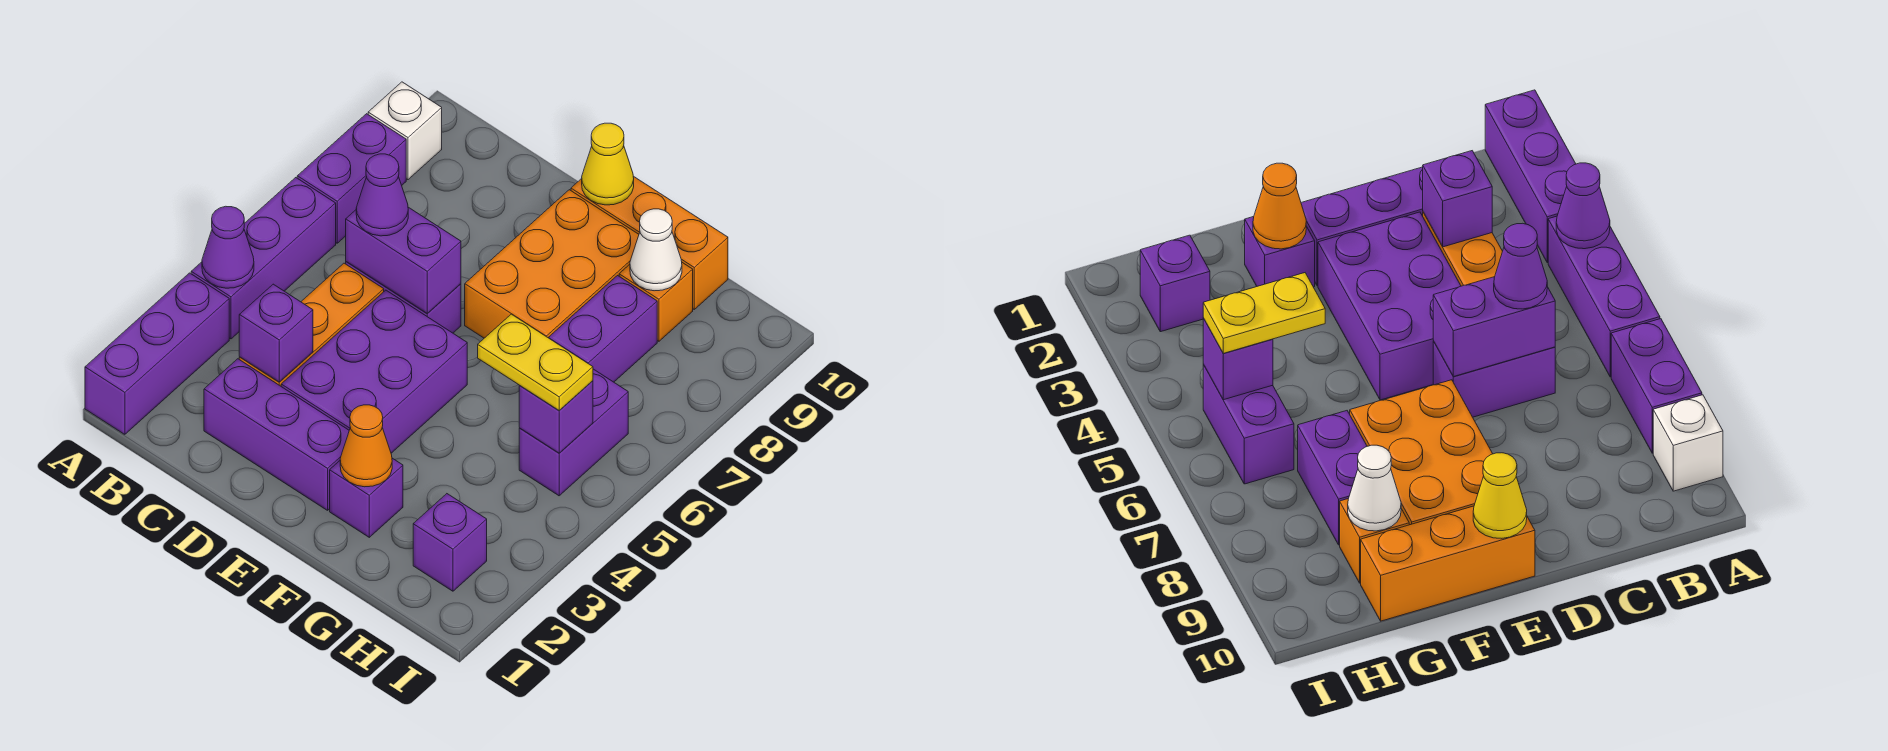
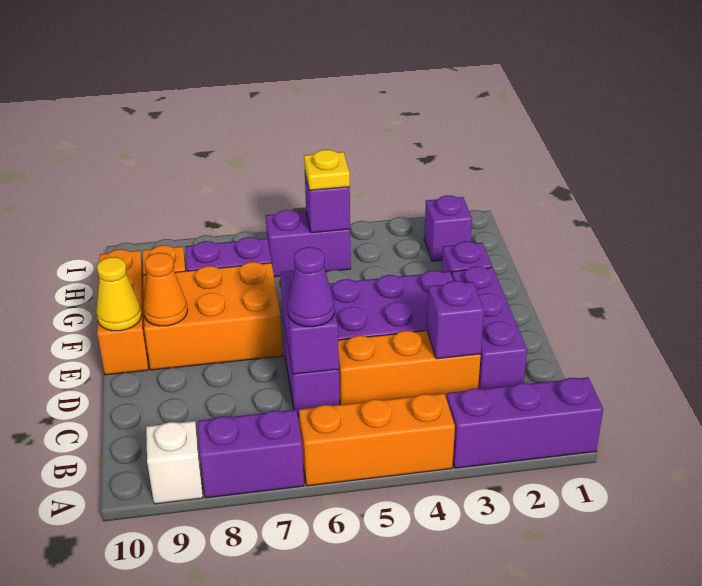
purple 1x3 brick [191,178,336,339] -> orange 1x3 brick [299,393,455,486]
purple 1x1 cone [202,206,254,288] -> none
orange 1x1 cone [340,405,392,487] -> orange 1x1 cone moved to [143,253,188,326]
yellow 1x2 plate [478,314,593,411] -> yellow 1x1 plate [304,150,350,190]
white 1x1 cone [630,209,682,291] -> none

